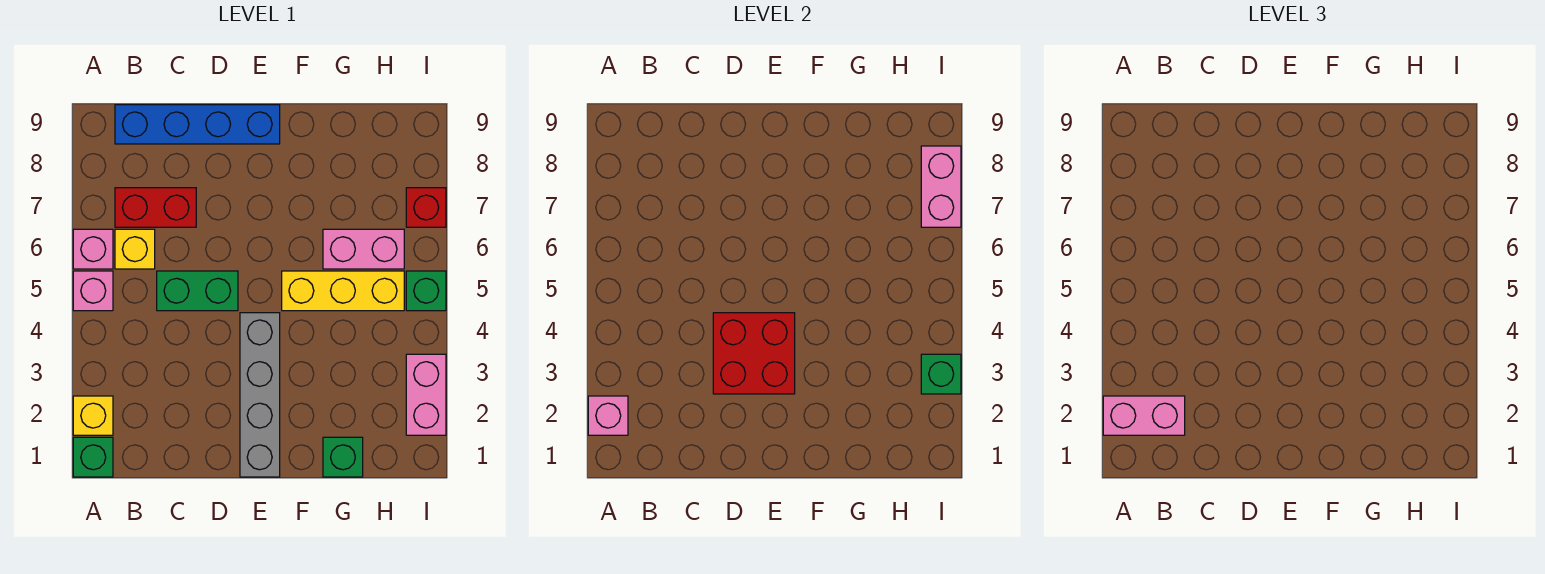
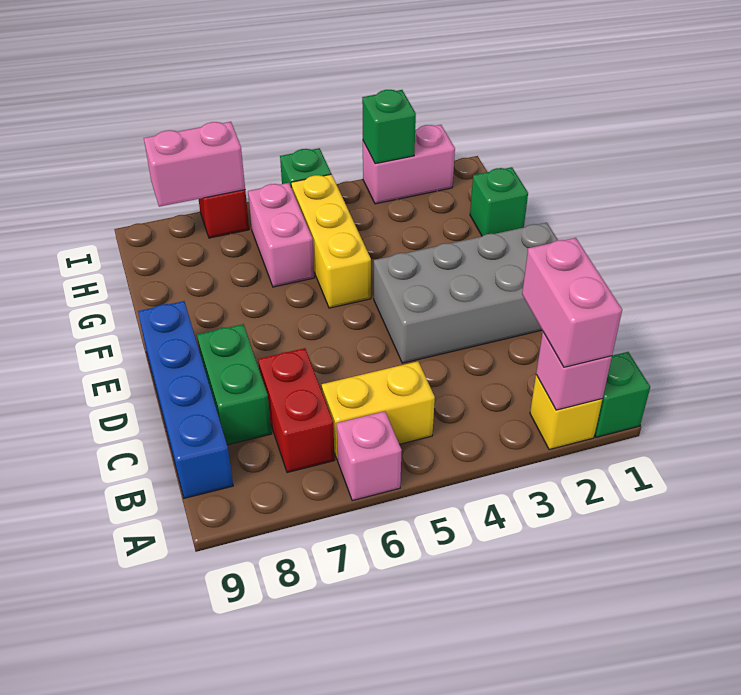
pink 1x1 brick [73,271,113,311] -> none
yellow 1x1 brick [115,229,155,269] -> yellow 1x2 brick [322,361,435,460]
green 1x2 brick [157,271,238,311] -> green 1x2 brick moved to [197,324,271,445]
red 2x2 brick [713,313,795,394] -> none
grey 1x4 brick [240,313,280,477] -> grey 2x4 brick [374,223,558,363]

